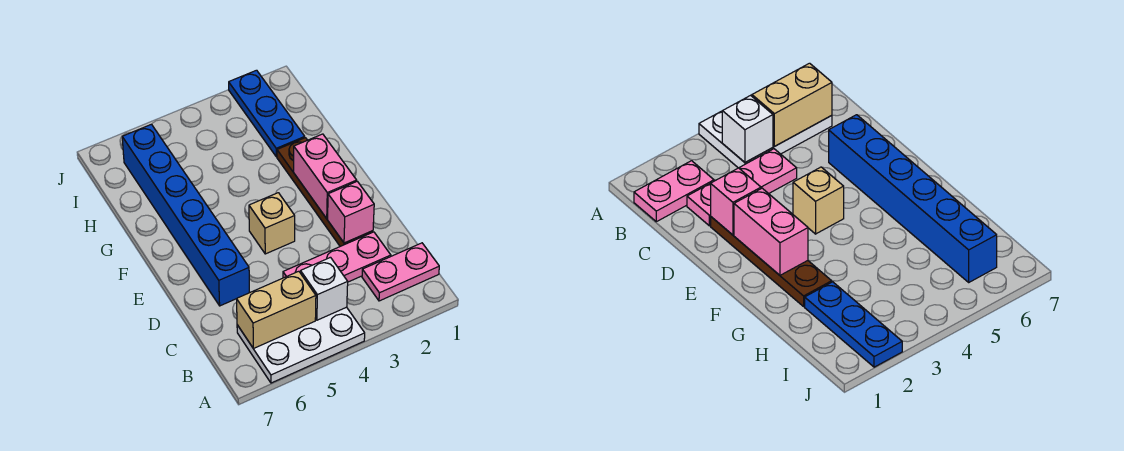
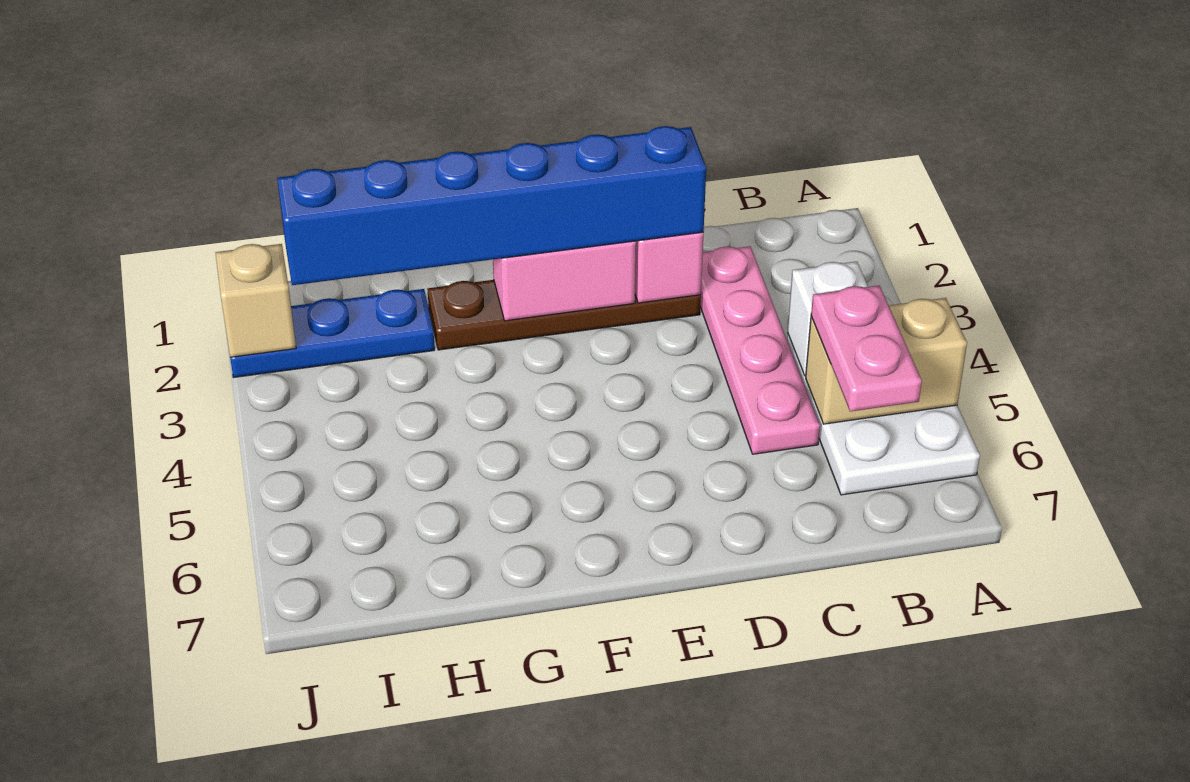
pink 1x2 plate [362,243,439,301] -> pink 1x2 plate moved to [811,286,922,412]
tan 1x2 brick [237,271,316,349] -> tan 1x2 brick turned to [806,298,967,424]
pink 1x3 plate [283,232,391,282] -> pink 1x4 plate [700,246,820,454]
blue 1x6 brick [122,124,250,306] -> blue 1x6 brick moved to [277,126,706,285]
tan 1x1 brick [249,193,295,254] -> tan 1x1 brick moved to [216,244,296,357]

